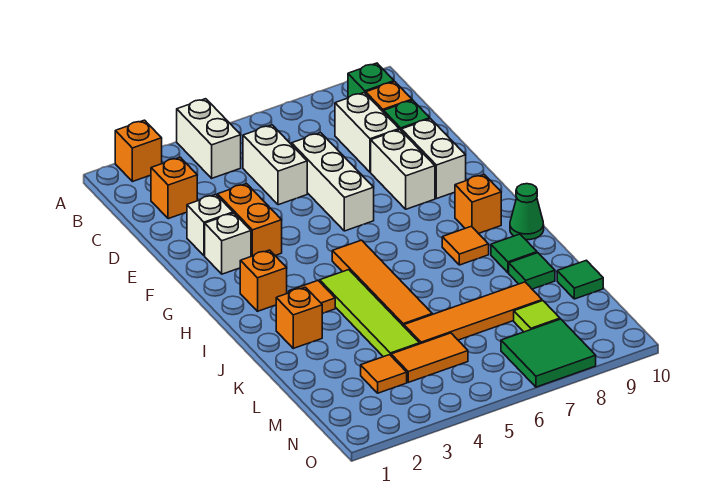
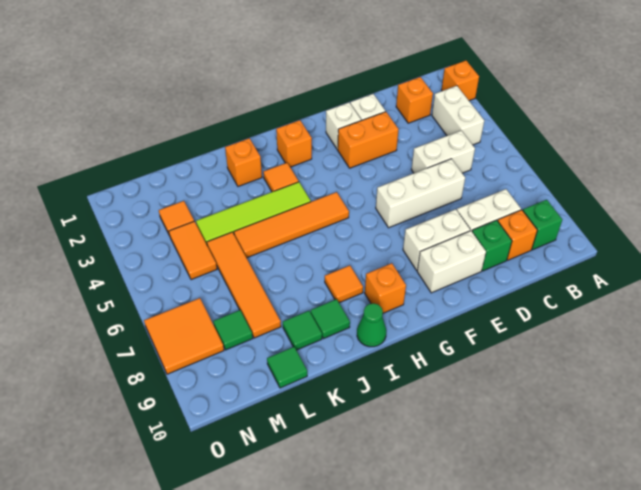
white 1x2 brick [177,99,241,178] -> white 1x2 brick turned to [432,86,484,145]
lime 1x1 tile [514,301,560,332] -> green 1x1 tile [213,310,253,350]
green 2x2 tile [501,319,596,387] -> orange 2x2 tile [144,298,224,374]

